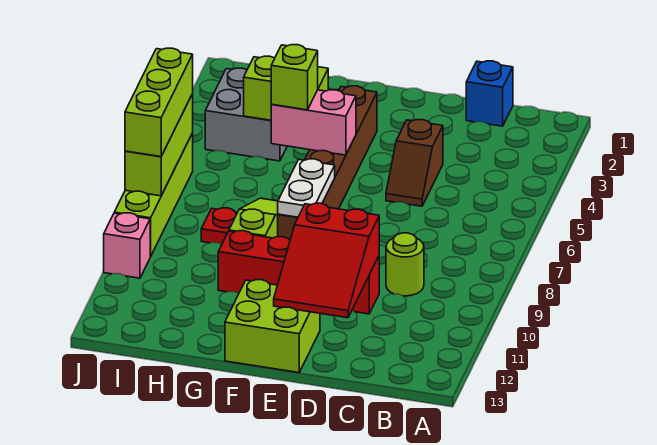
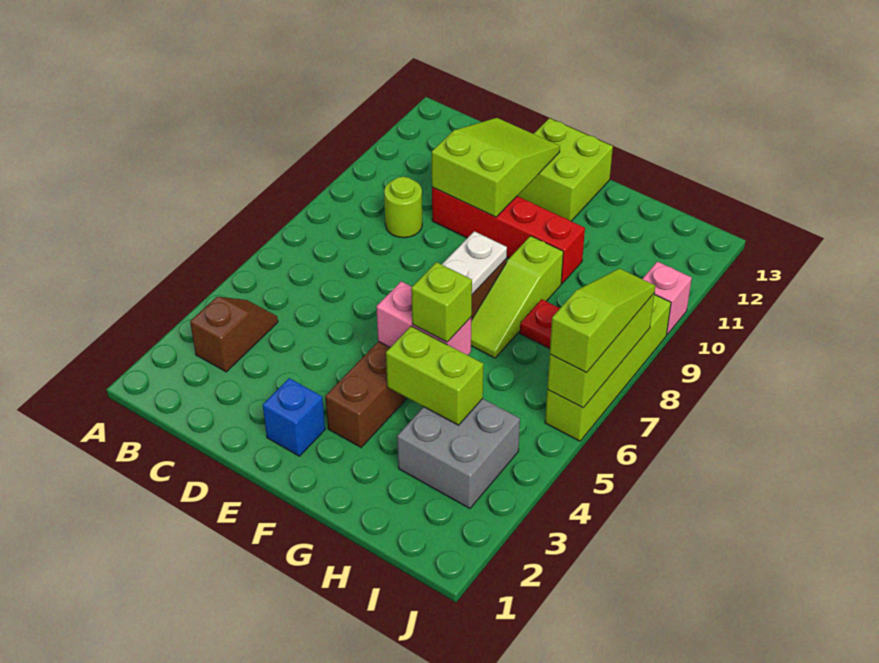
blue 1x1 brick [466,61,513,126] -> blue 1x1 brick moved to [263,378,325,456]
brown 1x2 slope [386,120,443,206] -> brown 1x2 slope moved to [190,297,278,372]
red 2x3 slope [274,203,379,318] -> lime 2x3 slope [432,118,560,217]
lime 1x3 brick [125,48,193,157] -> lime 1x3 slope [550,268,655,373]

